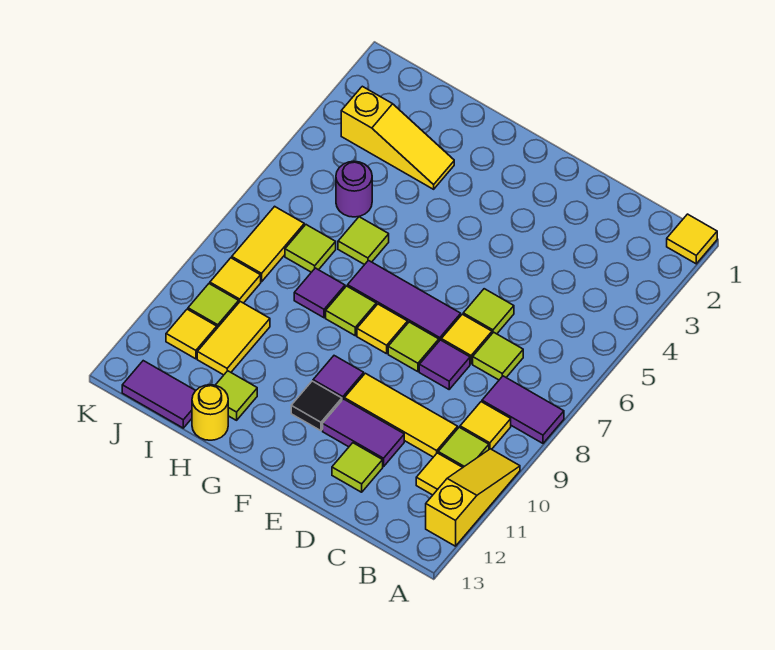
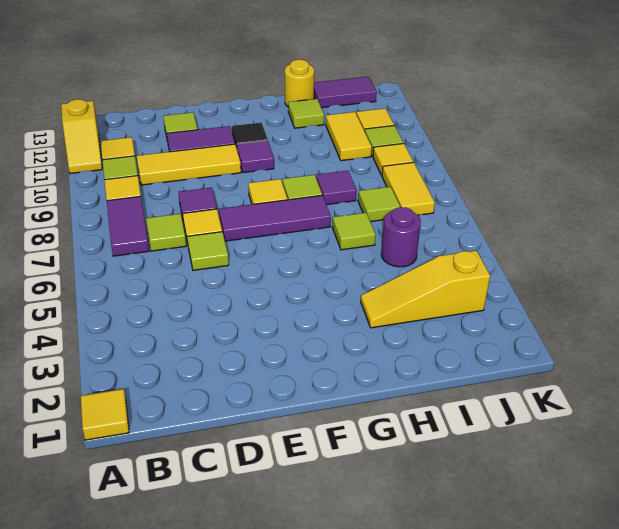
purple 1x2 tile [482,376,564,443] -> purple 1x2 tile turned to [107,196,149,256]
yellow 1x3 slope [426,449,520,546] -> yellow 1x2 slope [61,99,102,173]
lime 1x1 tile [388,322,439,372] -> none

